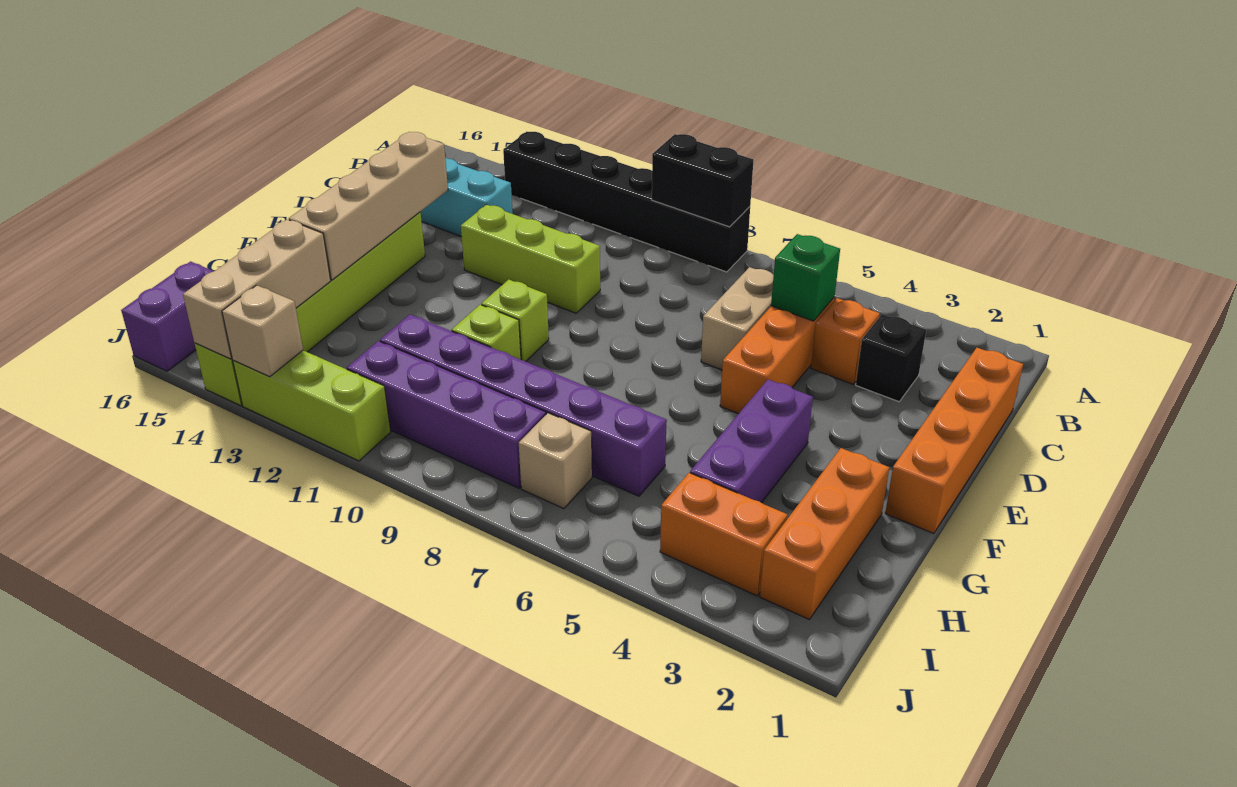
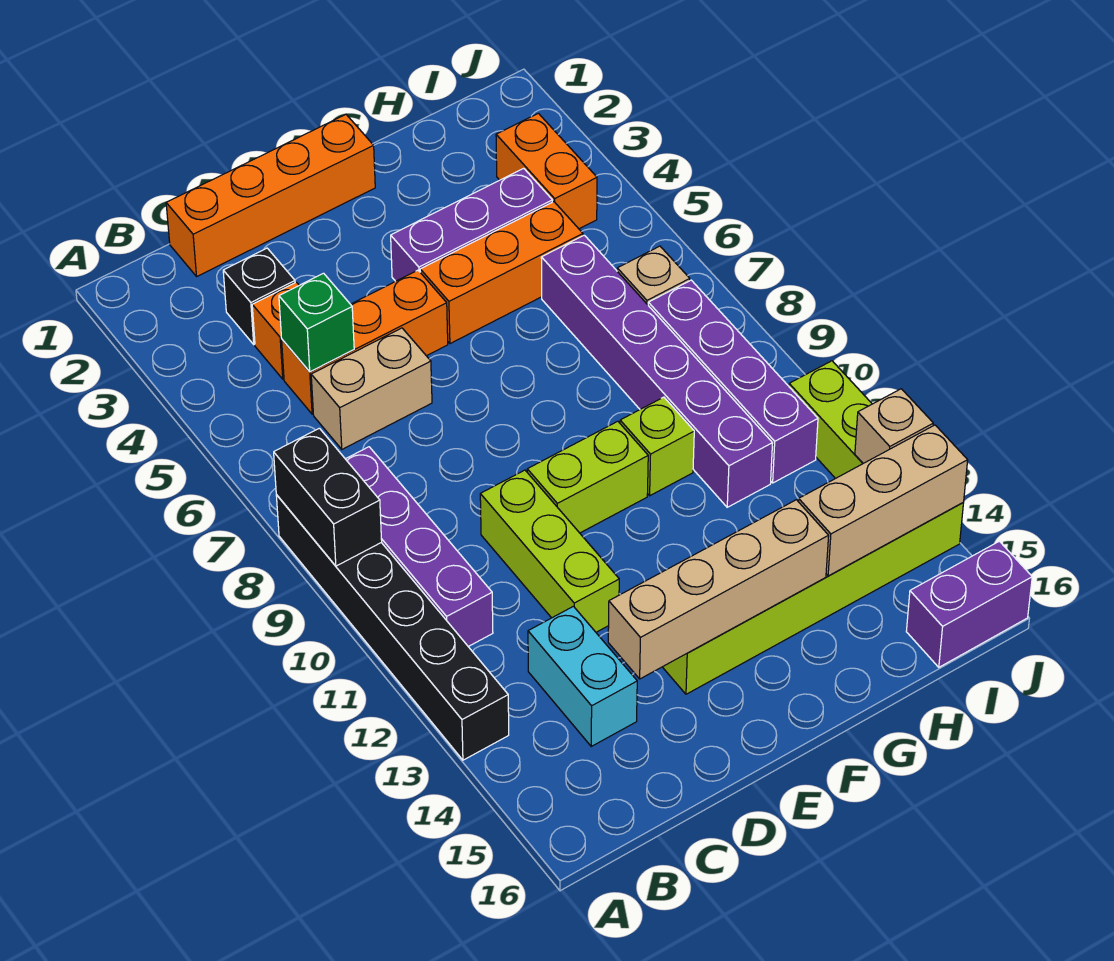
none -> purple 1x4 brick [346,447,493,647]
lime 1x1 brick [481,279,549,362] -> lime 1x2 brick [527,421,648,533]
orange 1x3 brick [760,448,889,619] -> orange 1x3 brick moved to [420,202,583,344]

